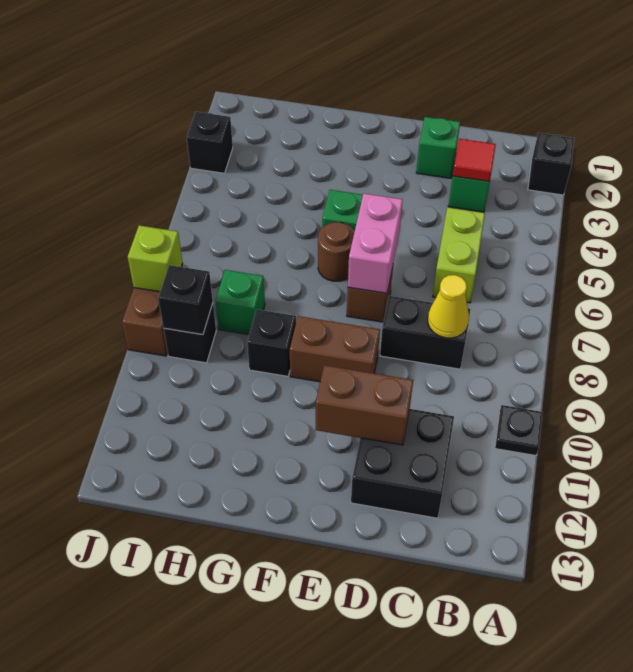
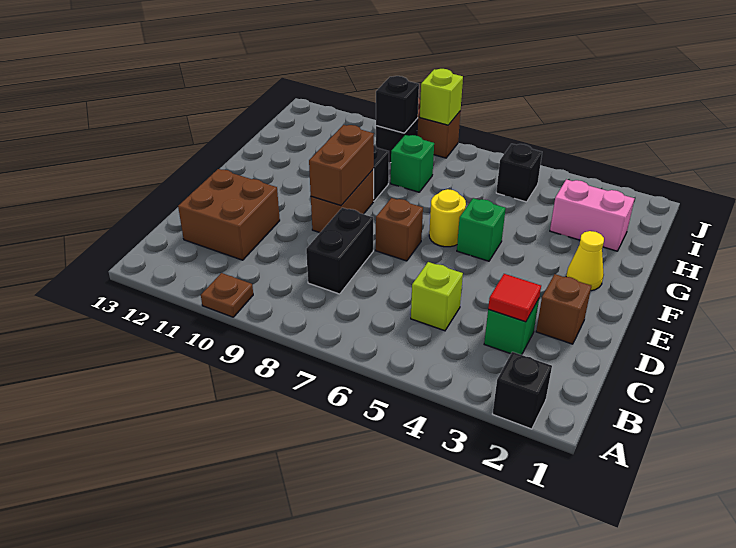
black 1x1 plate [495,405,543,455] -> brown 1x1 plate [201,273,253,317]
lime 1x2 brick [433,207,485,303] -> lime 1x1 brick [411,262,463,331]
yellow 1x1 cone [428,275,469,338] -> yellow 1x1 cone moved to [566,231,604,291]
black 2x2 brick [351,409,454,518] -> brown 2x2 brick [178,169,280,260]
green 1x1 brick [416,117,460,178] -> brown 1x1 brick [536,274,591,344]
brown 1x2 brick [315,365,413,445] -> brown 1x2 brick moved to [309,125,374,206]
pink 1x2 brick [348,194,403,293] -> pink 1x2 brick moved to [550,179,635,251]
brown 1x1 round brick [318,222,355,281] -> yellow 1x1 round brick [429,189,466,247]
black 1x1 brick [187,112,233,173] -> black 1x1 brick moved to [496,144,542,202]

